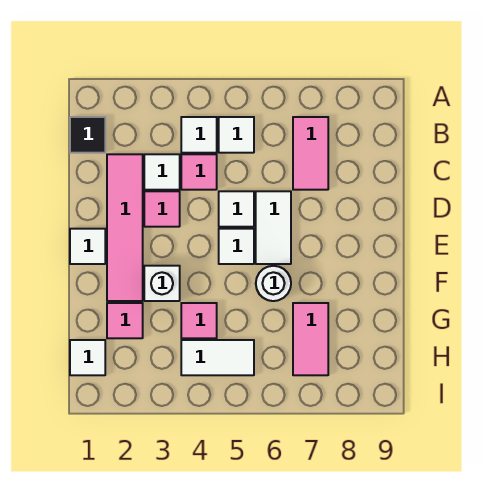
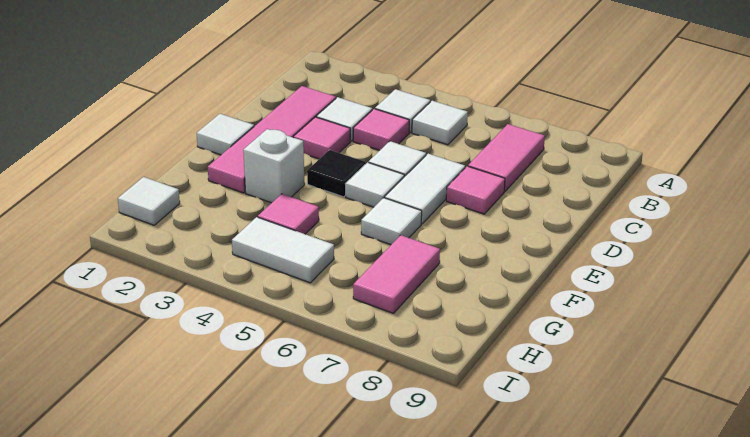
black 1x1 tile [70,117,105,153] -> black 1x1 tile moved to [307,150,366,197]
white 1x1 round brick [256,266,291,301] -> white 1x1 tile [361,198,422,245]
pink 1x1 tile [107,303,143,338] -> pink 1x1 tile moved to [446,166,505,214]

